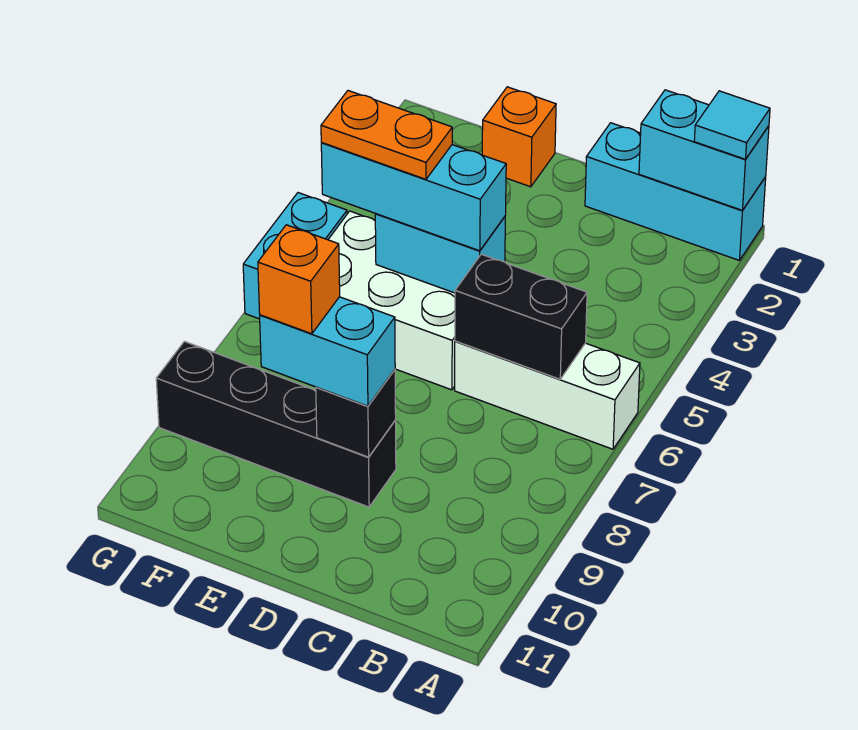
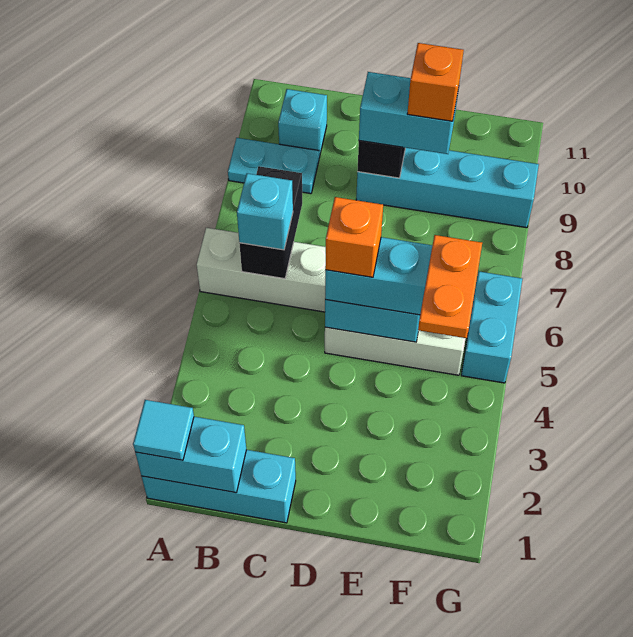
none -> cyan 1x2 plate [228,138,319,194]
black 1x2 brick [455,254,587,379] -> black 1x2 brick turned to [239,166,302,279]
none -> cyan 1x1 brick [237,173,293,250]
none -> cyan 1x1 brick [278,89,327,158]
black 1x4 brick [156,341,396,507] -> cyan 1x4 brick [356,148,539,228]
orange 1x1 brick [482,87,556,187] -> orange 1x1 brick moved to [325,197,383,277]
orange 1x2 plate [321,91,452,179] -> orange 1x2 plate turned to [418,235,482,338]

